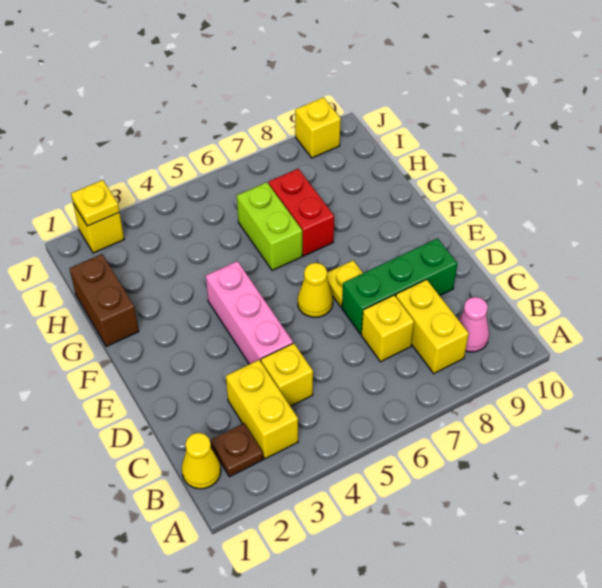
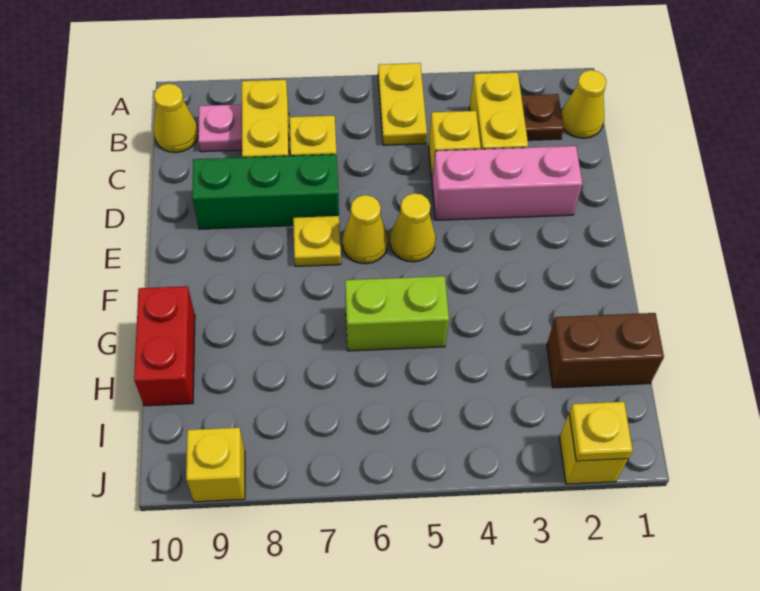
none -> yellow 1x2 plate [378,63,427,145]
pink 1x1 cone [458,297,489,352] -> pink 1x1 plate [198,104,242,152]
none -> yellow 1x1 cone [154,84,198,152]
pink 1x3 brick [206,261,293,364] -> pink 1x3 brick turned to [432,146,582,220]
none -> yellow 1x1 cone [390,193,436,262]
brown 1x2 brick [69,254,139,347] -> brown 1x2 brick turned to [547,313,664,388]
lime 1x2 brick [237,182,302,271] -> lime 1x2 brick turned to [345,276,449,351]
red 1x2 brick [269,169,334,256] -> red 1x2 brick moved to [134,286,195,406]

